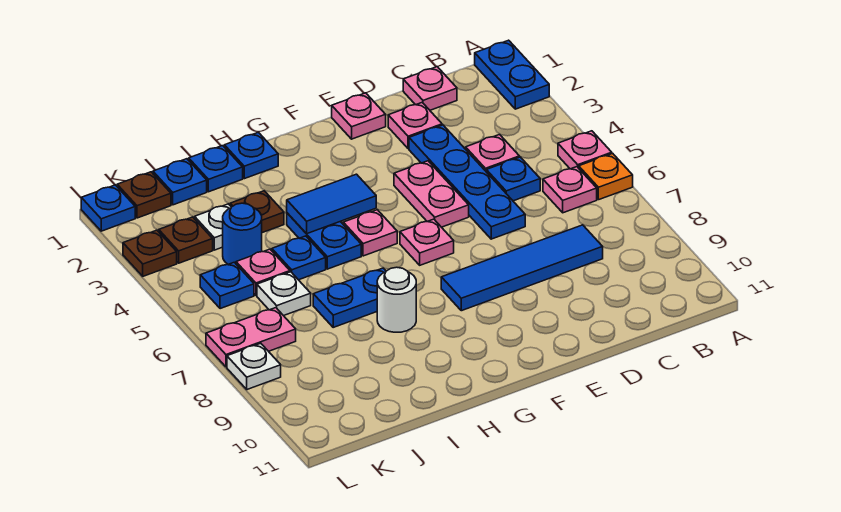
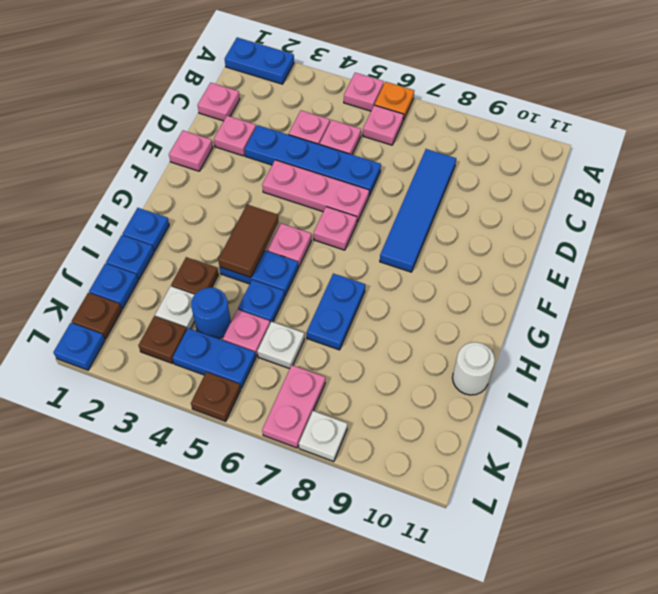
blue 1x1 plate [486,157,540,201] -> pink 1x1 plate [320,120,361,155]
pink 1x2 plate [394,161,469,227] -> pink 1x3 plate [262,160,369,222]
blue 1x2 tile [287,174,376,234] -> brown 1x2 tile [218,205,278,277]
white 1x1 round brick [377,267,416,332] -> white 1x1 round brick moved to [452,342,495,395]
blue 1x1 plate [200,262,254,309] -> blue 1x2 plate [173,328,256,388]
brown 1x1 plate [123,230,177,276] -> brown 1x1 plate moved to [191,372,241,421]

